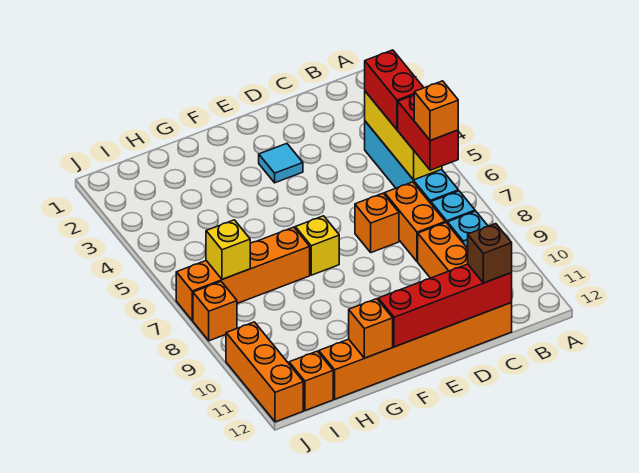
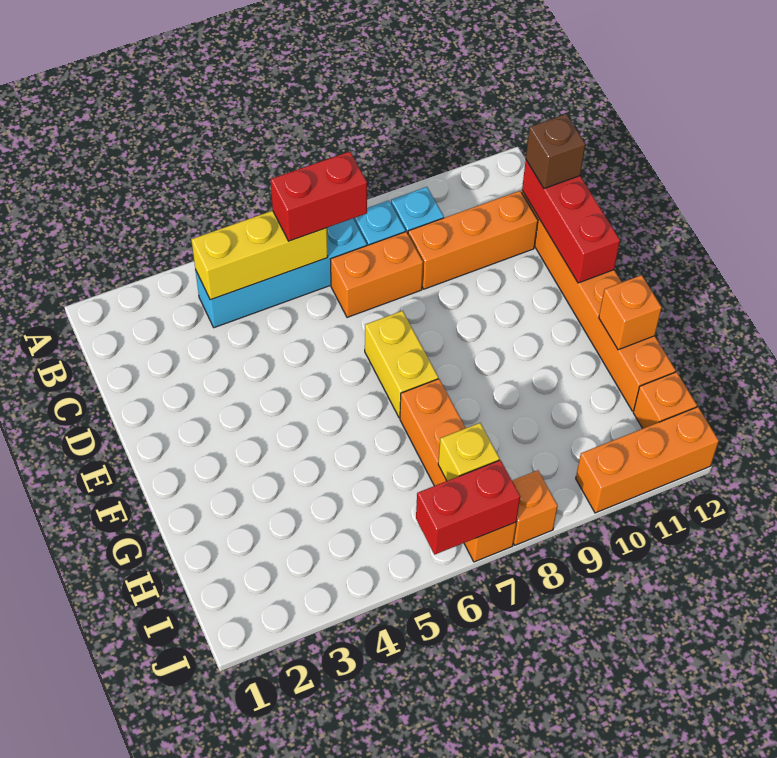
red 1x2 brick [365,50,424,130] -> red 1x2 brick moved to [416,460,520,555]
orange 1x1 brick [414,81,458,141] -> none
red 1x4 brick [378,264,512,347] -> red 1x3 brick [522,160,620,283]
orange 1x1 brick [355,193,399,253] -> none
cyan 1x1 tile [259,144,303,183] -> none
yellow 1x1 brick [295,216,339,275] -> yellow 1x2 brick [365,311,438,418]

